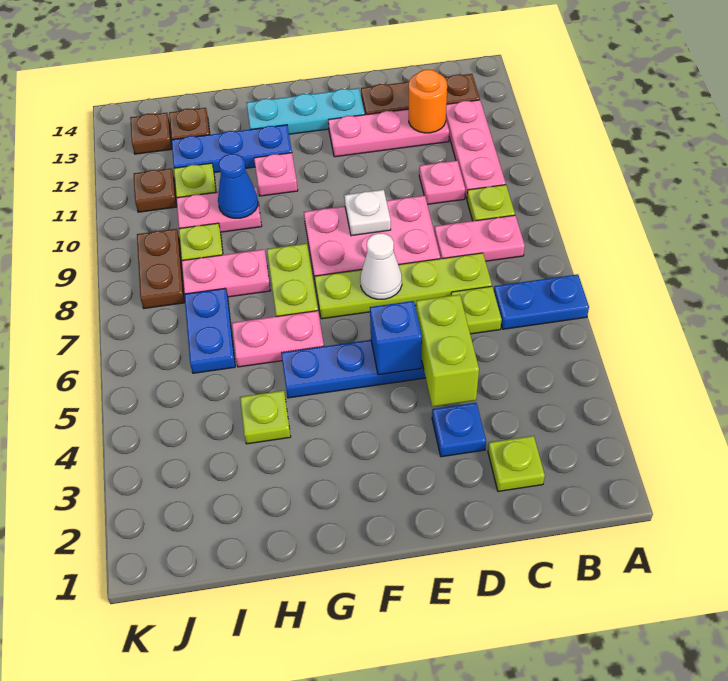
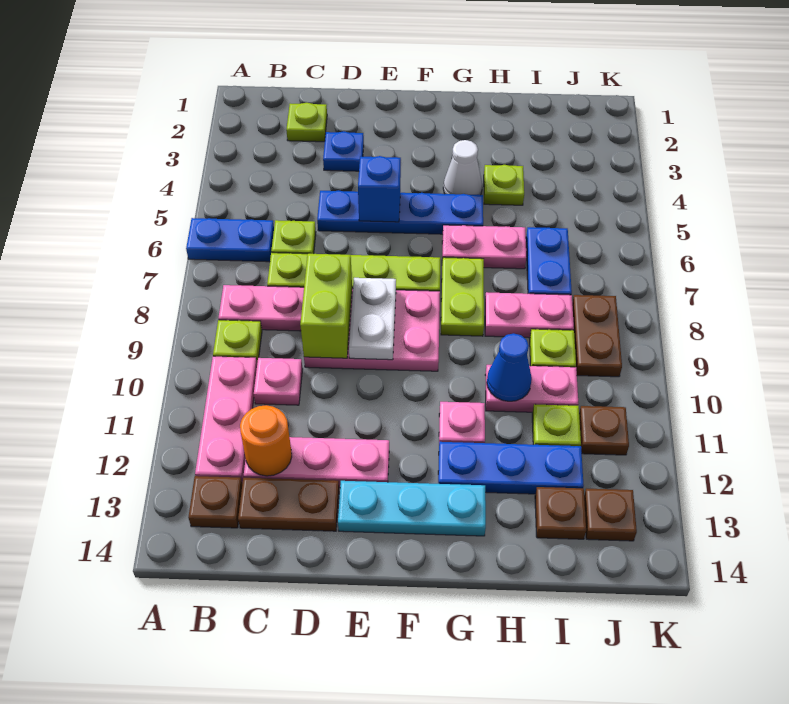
lime 1x2 brick [416,294,479,407] -> lime 1x2 brick moved to [300,254,352,358]
white 1x1 cone [360,233,402,299] -> white 1x1 cone moved to [443,140,482,195]
white 1x1 plate [344,190,391,236] -> white 1x2 plate [349,278,396,360]

